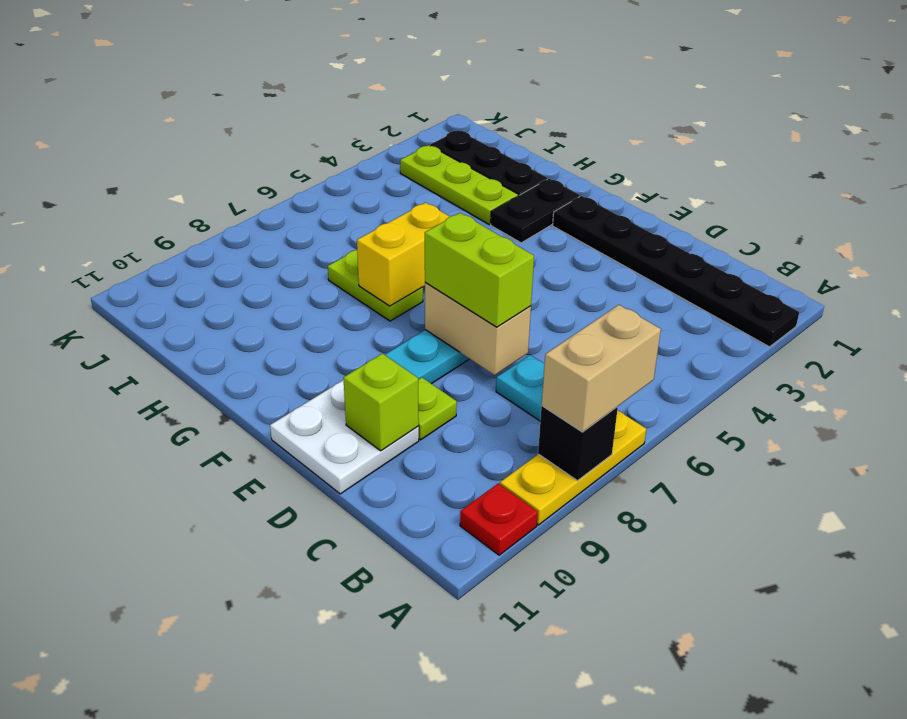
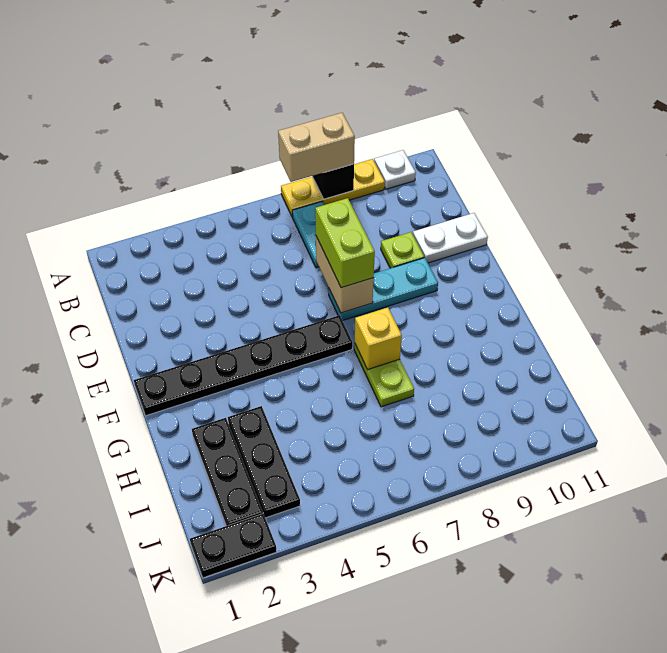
black 1x6 plate [553,196,799,347] -> black 1x6 plate turned to [134,315,352,416]
red 1x1 plate [460,484,538,555] -> white 1x1 plate [374,150,416,189]
white 2x2 plate [270,380,419,494] -> white 1x2 plate [413,213,488,263]
lime 1x1 brick [343,354,419,451] -> none
black 1x2 plate [491,179,580,243] -> black 1x2 plate moved to [190,514,277,578]
yellow 1x2 brick [357,202,450,306] -> yellow 1x1 brick [355,308,402,370]
lime 1x3 plate [400,145,518,224] -> black 1x3 plate [228,406,300,518]

